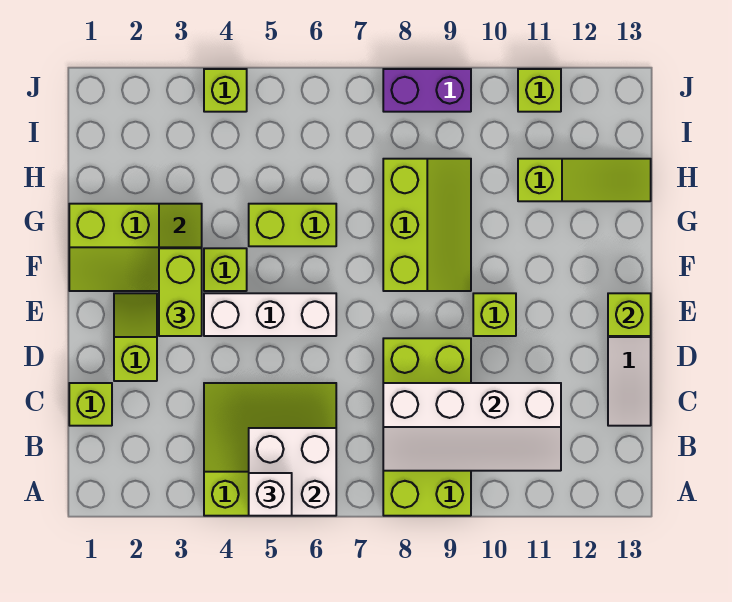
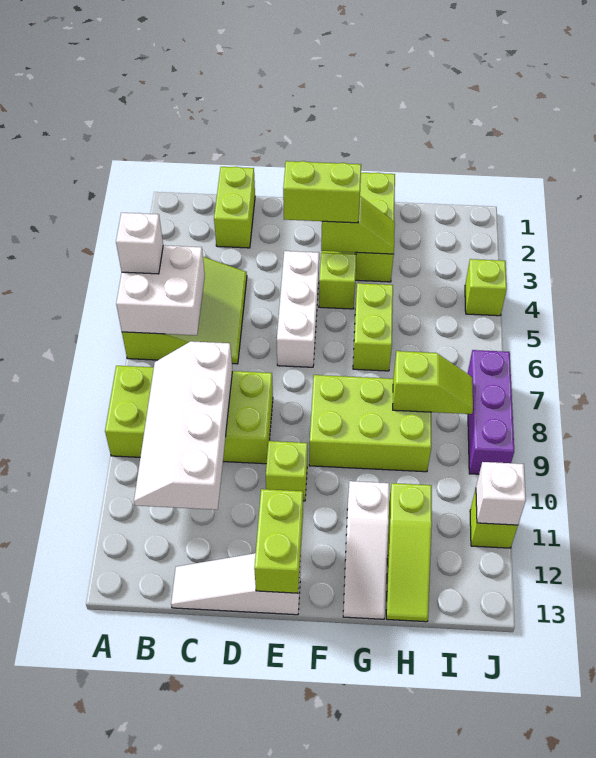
lime 1x1 brick [69,383,112,426] -> lime 1x2 brick [214,167,255,248]
lime 1x2 slope [114,293,157,381] -> lime 1x2 slope moved to [393,351,473,414]
lime 1x1 brick [608,293,651,336] -> lime 1x2 brick [254,489,303,593]
lime 2x3 slope [383,159,471,291] -> lime 2x3 brick [309,375,431,472]
none -> white 1x3 slope [343,481,389,619]
purple 1x2 brick [383,69,471,112] -> purple 1x3 brick [468,350,514,474]
none -> white 1x1 brick [476,462,526,525]

